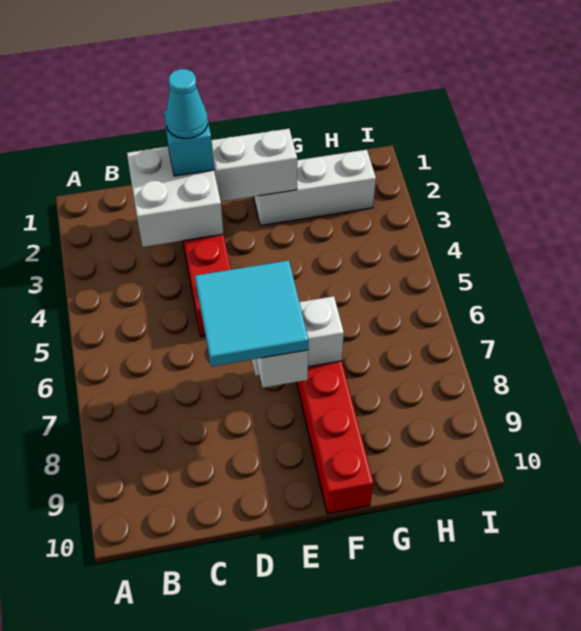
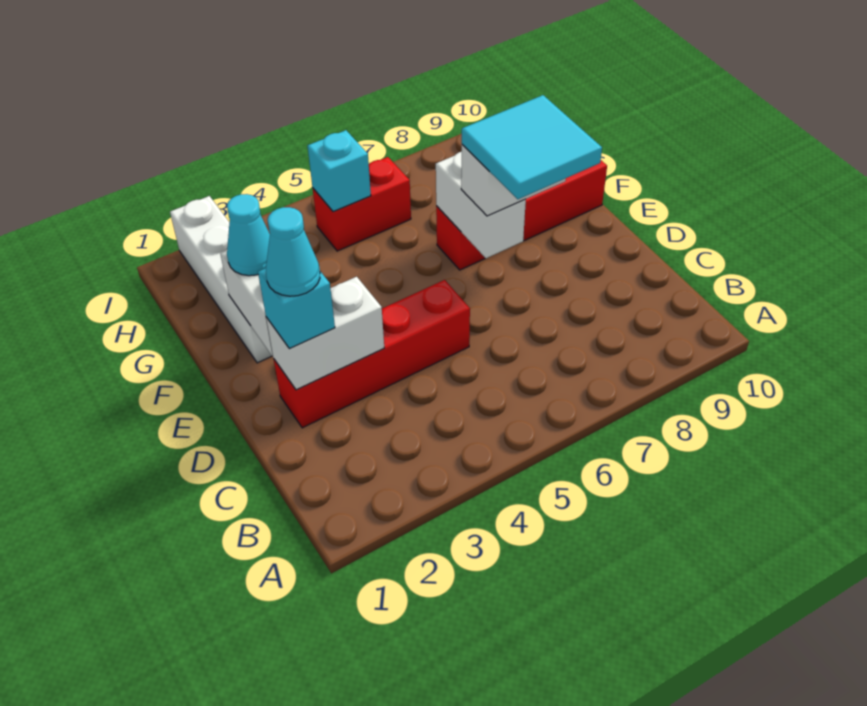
white 2x2 brick [127,147,223,247] -> white 1x2 brick [266,277,384,390]
white 1x3 brick [254,150,376,226] -> white 1x4 brick [170,196,272,363]
none -> cyan 1x1 cone [227,194,270,276]
none -> red 1x2 brick [313,157,411,251]
none -> cyan 1x1 brick [308,130,371,212]

